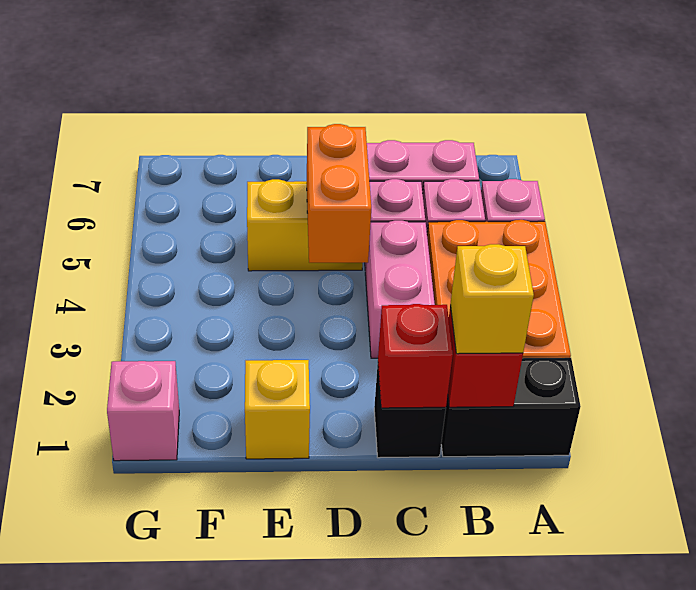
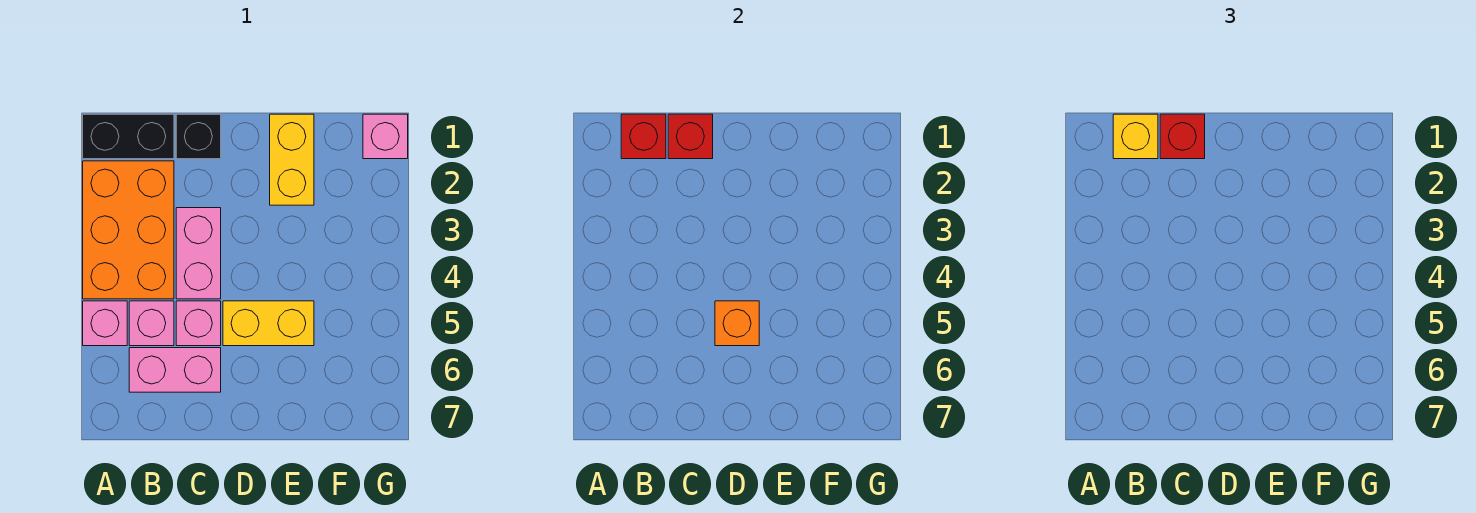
none -> red 1x1 brick [1160,114,1205,159]
orange 1x2 brick [307,124,371,263] -> orange 1x1 brick [715,301,759,346]
yellow 1x1 brick [245,360,310,459] -> yellow 1x2 brick [270,114,314,205]

